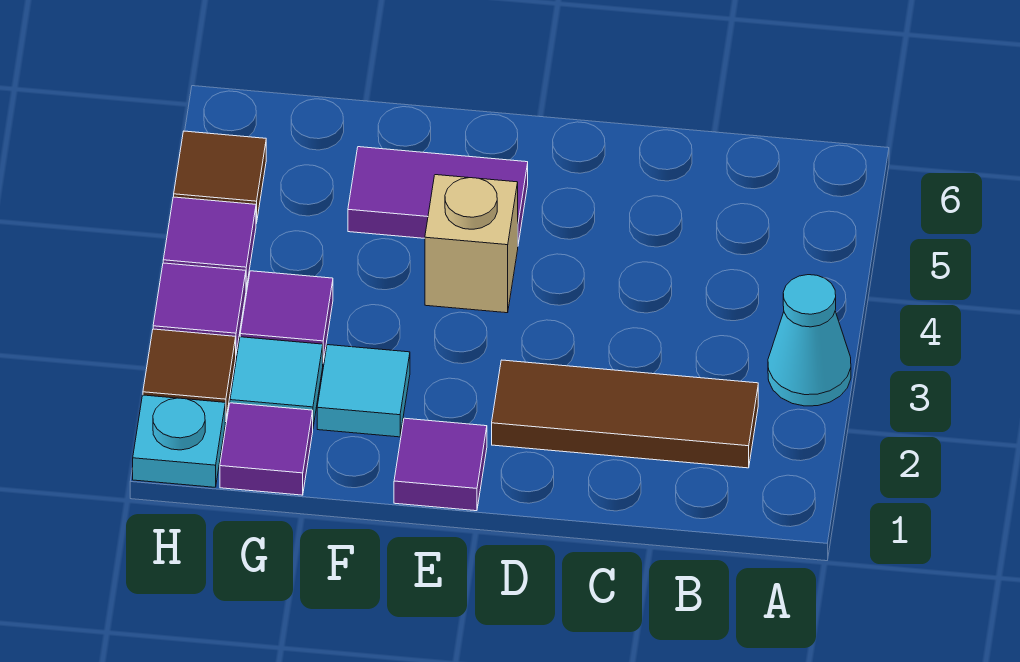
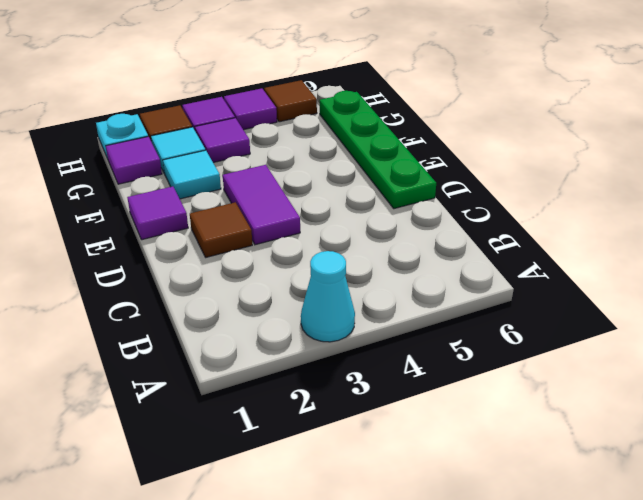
brown 1x3 tile [492,360,758,468] -> brown 1x1 tile [190,202,252,257]
none -> green 1x4 plate [320,91,436,209]
tan 1x1 brick [425,175,518,313] -> none
purple 1x2 tile [348,147,528,244] -> purple 1x2 tile moved to [223,165,300,245]

